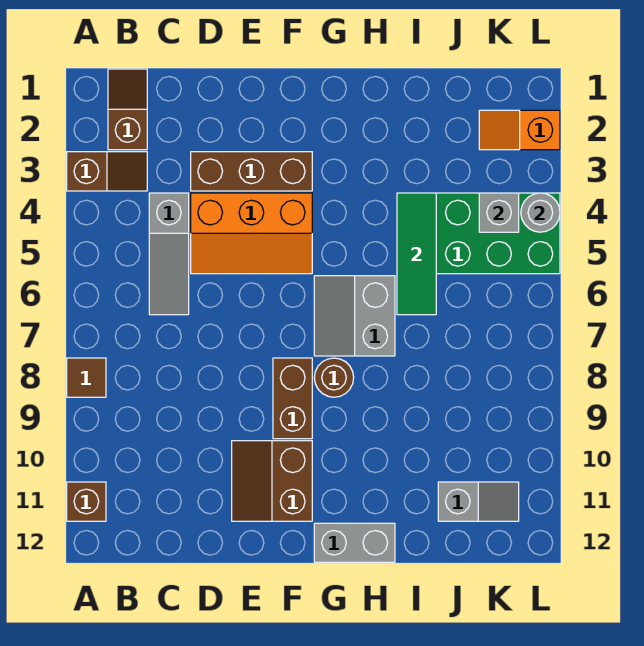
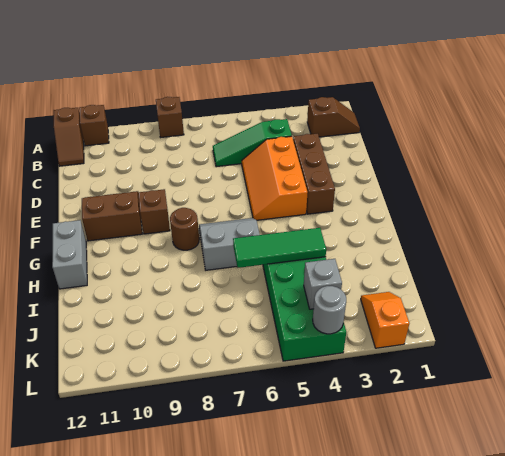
brown 1x2 slope [67,152,147,191] -> brown 1x2 slope moved to [54,108,84,166]
brown 1x1 tile [67,358,106,397] -> brown 1x1 brick [156,97,184,137]
grey 1x3 slope [149,193,189,315] -> green 1x3 slope [213,119,292,167]
brown 1x2 brick [273,358,312,439] -> brown 1x1 brick [138,189,170,234]
grey 1x2 slope [438,482,519,521] -> none

